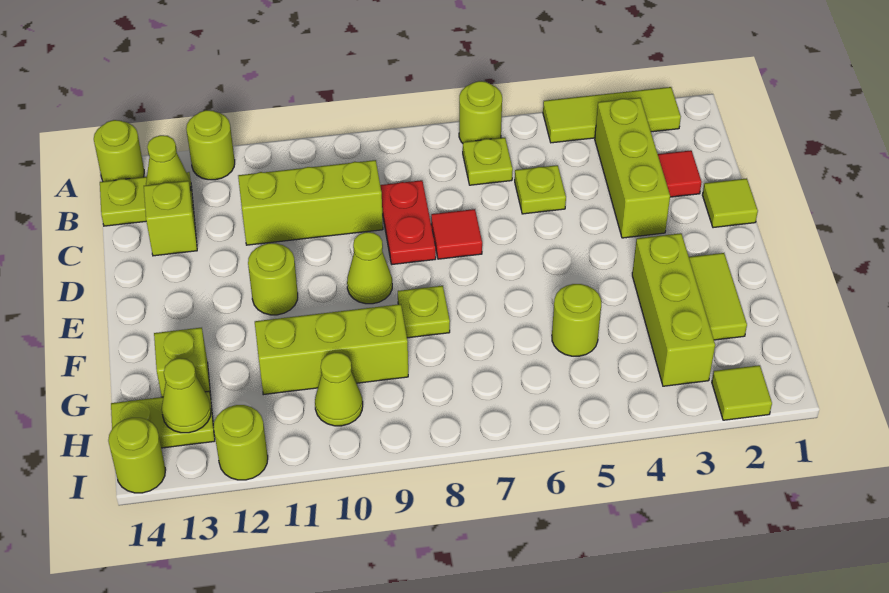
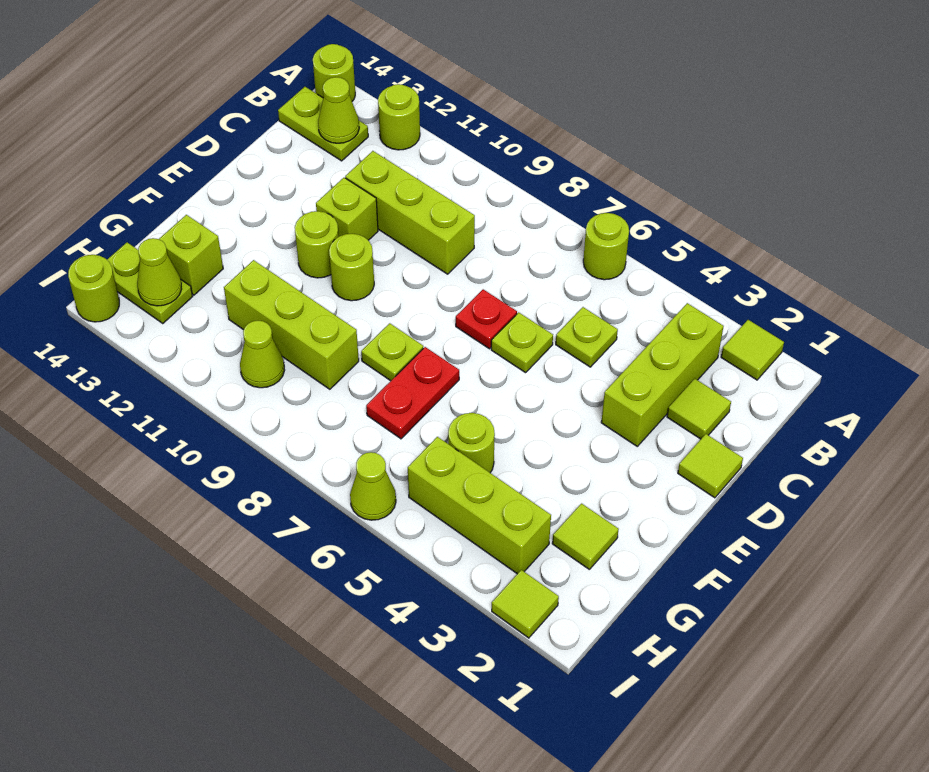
lime 1x3 tile [543,87,681,143] -> lime 1x1 tile [721,320,784,380]
lime 1x1 plate [463,138,513,185] -> lime 1x1 plate moved to [491,312,553,373]
red 1x1 tile [658,150,702,197] -> lime 1x1 tile [667,379,731,439]
red 1x2 plate [380,180,436,264] -> red 1x2 plate moved to [366,347,459,439]
lime 1x1 brick [144,181,197,256] -> lime 1x1 brick moved to [316,178,378,240]
red 1x1 tile [431,209,482,259] -> red 1x1 plate [456,289,517,349]
lime 1x1 cone [347,232,392,304] -> lime 1x1 cone moved to [350,452,396,520]
lime 1x2 tile [689,253,747,340] -> lime 1x1 tile [552,504,619,569]
lime 1x3 brick [632,233,715,386] -> lime 1x3 brick turned to [408,437,551,574]
lime 1x1 round brick [214,405,268,480] -> lime 1x1 round brick moved to [329,234,374,301]

